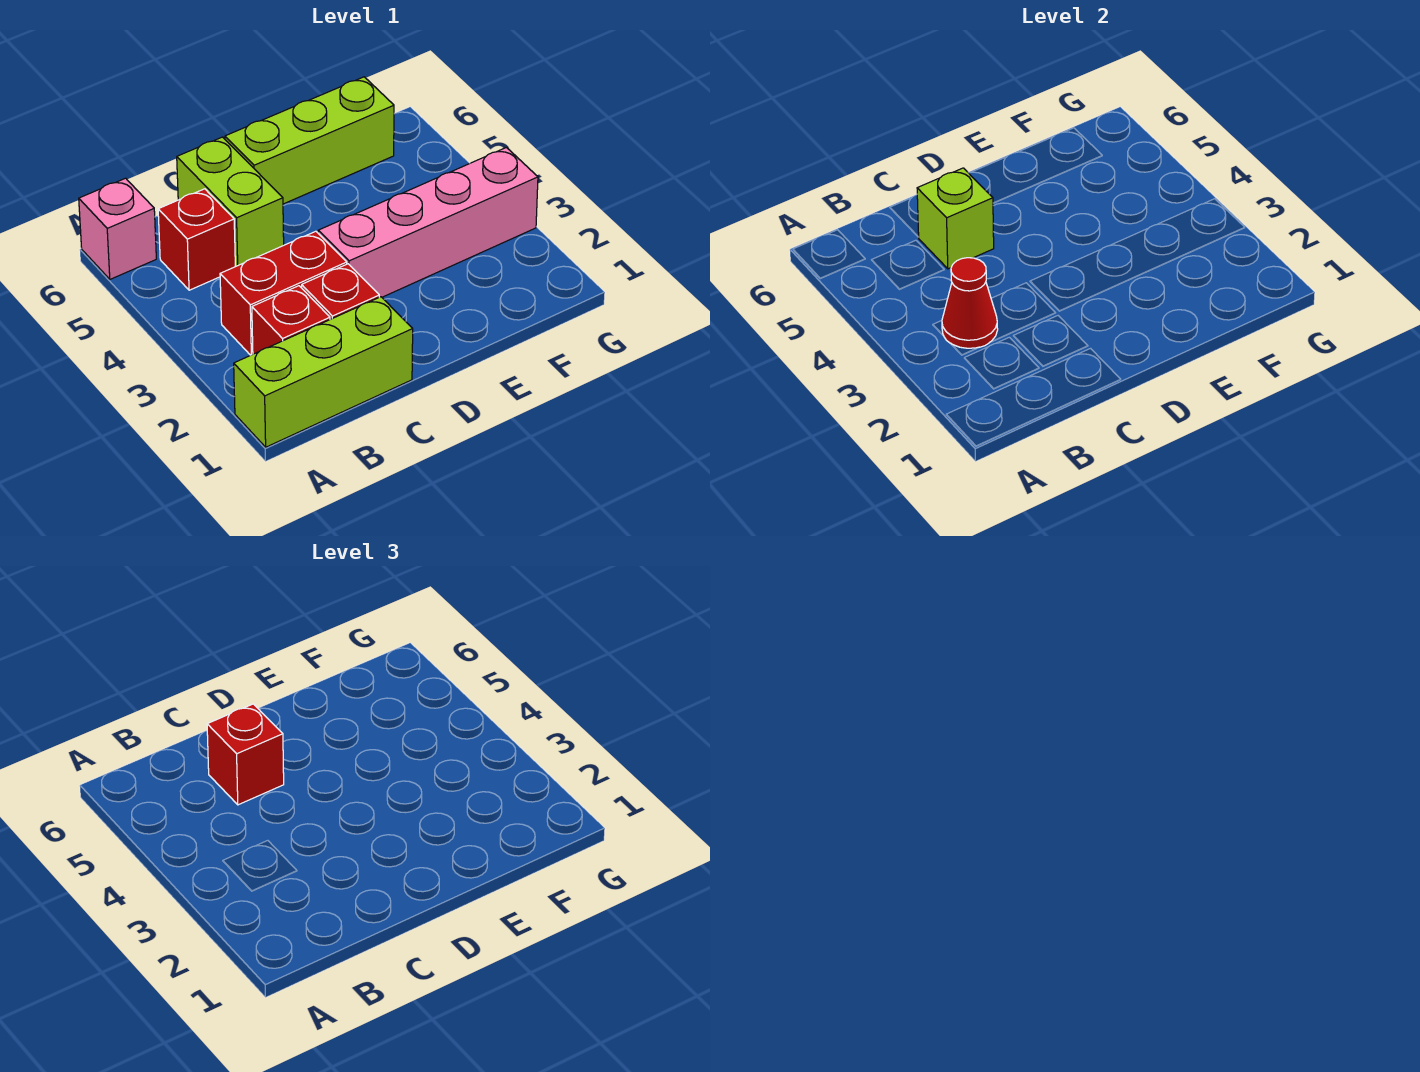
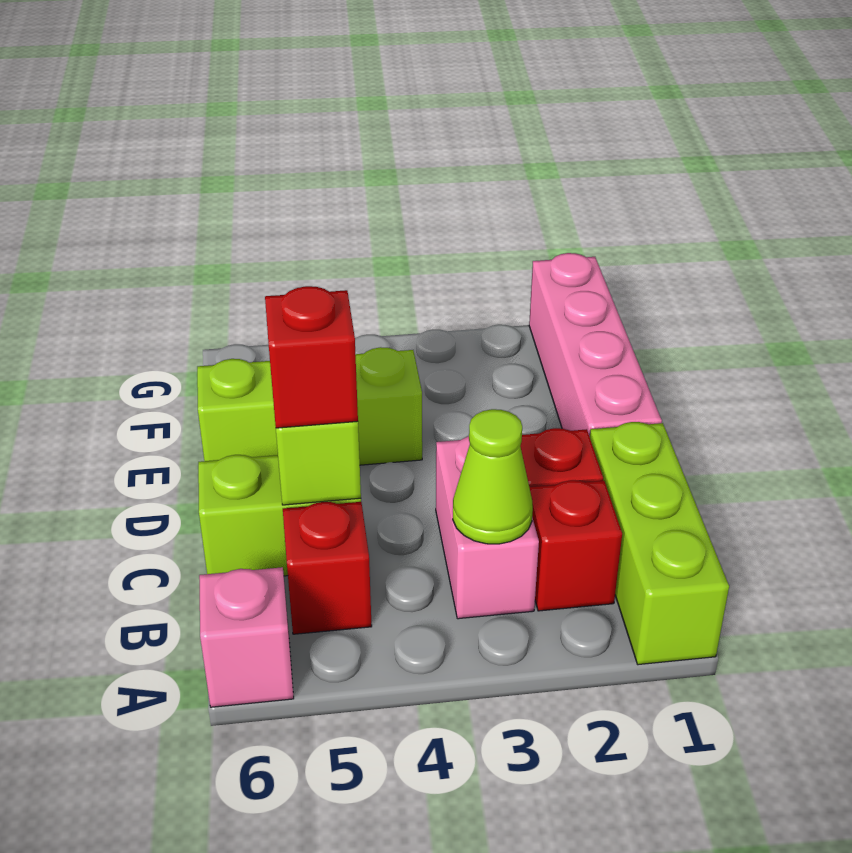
red 1x2 brick [220,231,347,355] -> pink 1x2 brick [436,436,539,619]
red 1x1 cone [942,258,998,348] -> lime 1x1 cone [453,409,533,544]
pink 1x4 brick [318,148,538,297] -> pink 1x4 brick moved to [529,253,662,437]
lime 1x3 brick [225,77,394,204] -> lime 1x3 brick turned to [197,347,422,465]

